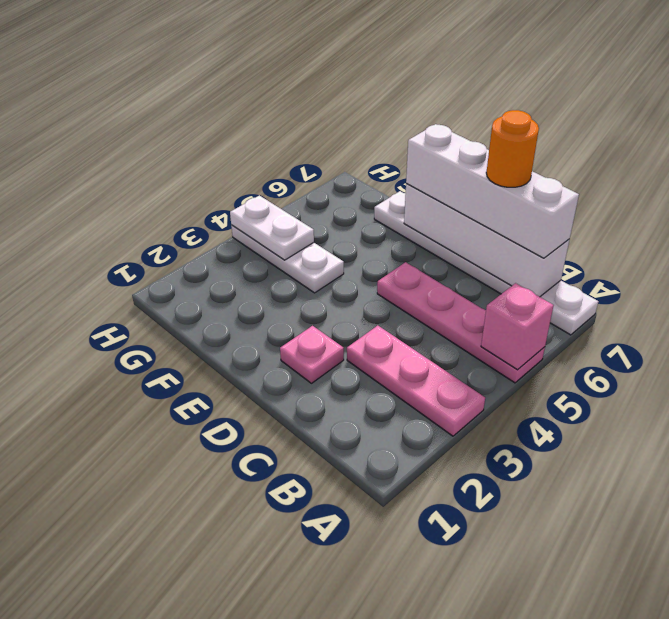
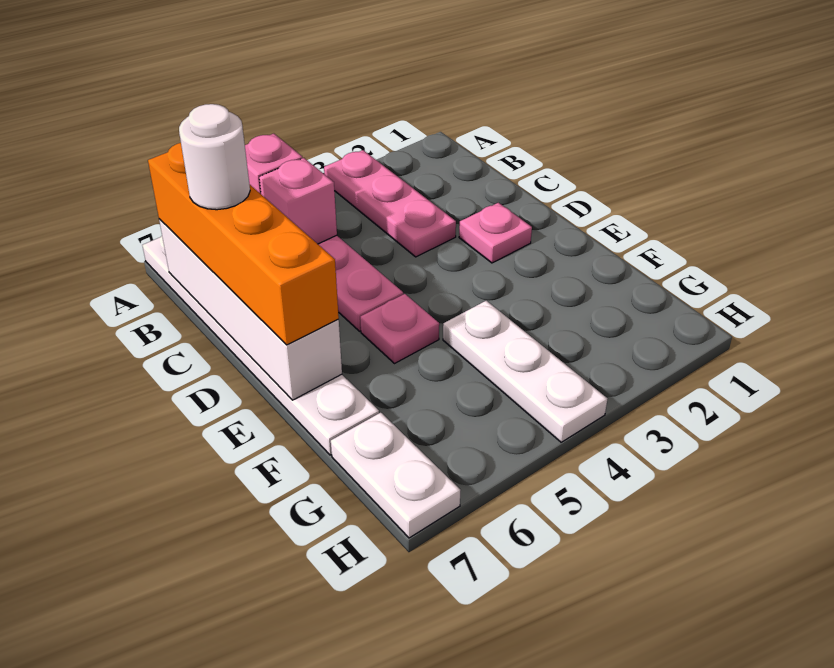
none -> pink 1x1 brick [259,158,337,244]
white 1x4 brick [406,124,579,258] -> orange 1x4 brick [148,143,339,345]
orange 1x1 round brick [486,110,539,187] -> white 1x1 round brick [179,104,250,210]
none -> pink 1x1 plate [360,294,439,364]
white 1x2 plate [230,195,314,260] -> white 1x2 plate moved to [331,413,460,538]

